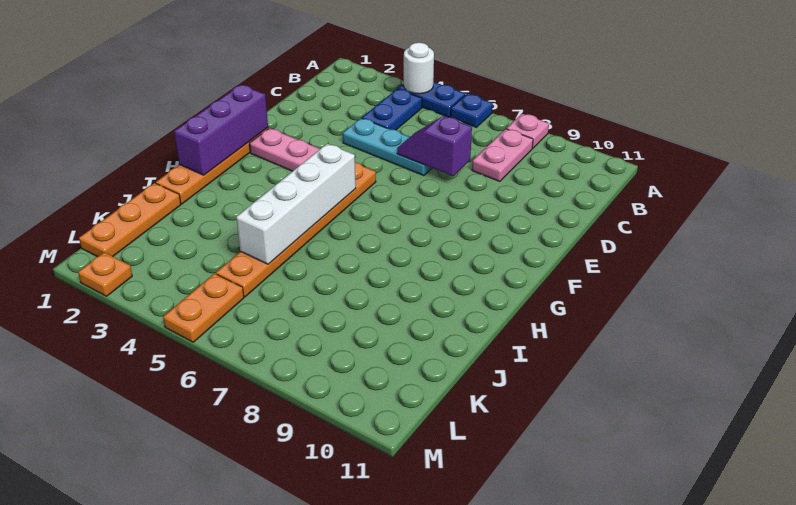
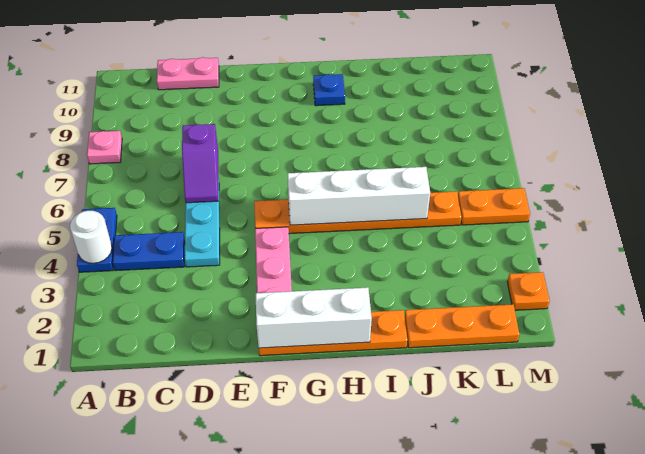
blue 1x1 plate [451,94,493,127] -> blue 1x1 plate moved to [313,74,345,106]
pink 1x2 plate [472,129,533,182] -> pink 1x2 plate moved to [157,57,219,90]
purple 1x3 brick [174,85,268,175] -> white 1x3 brick [256,287,372,348]

